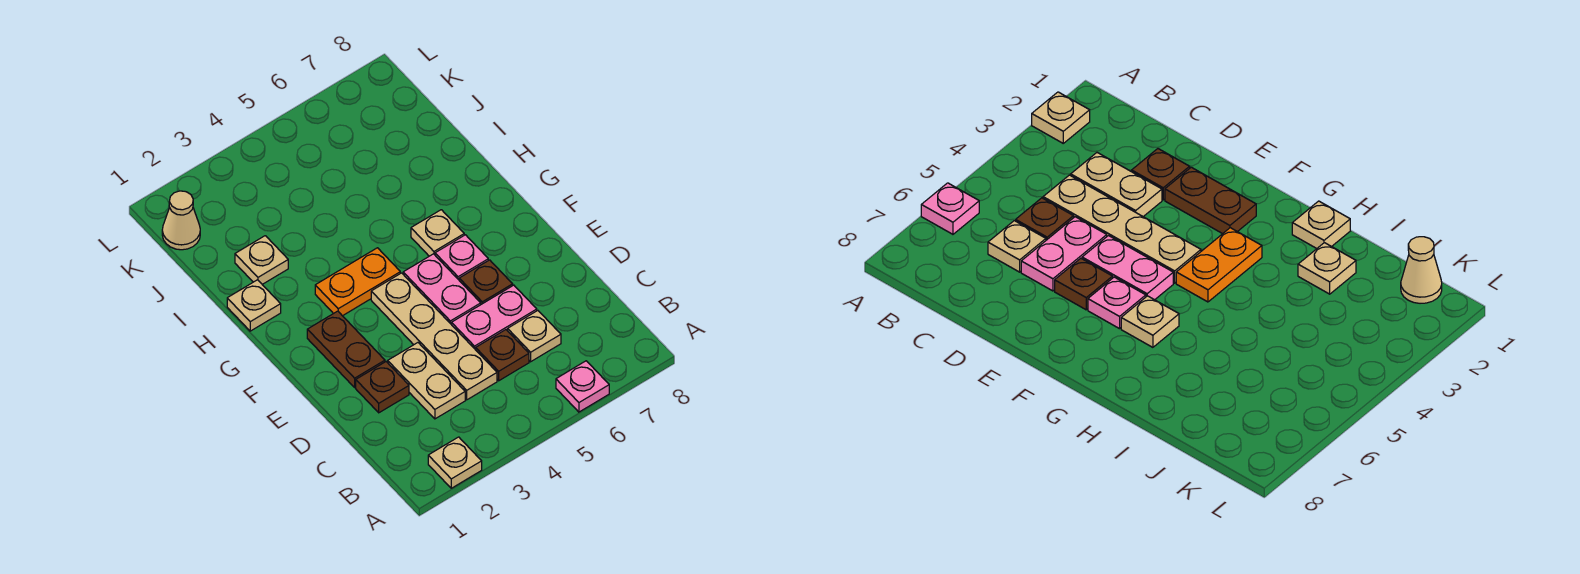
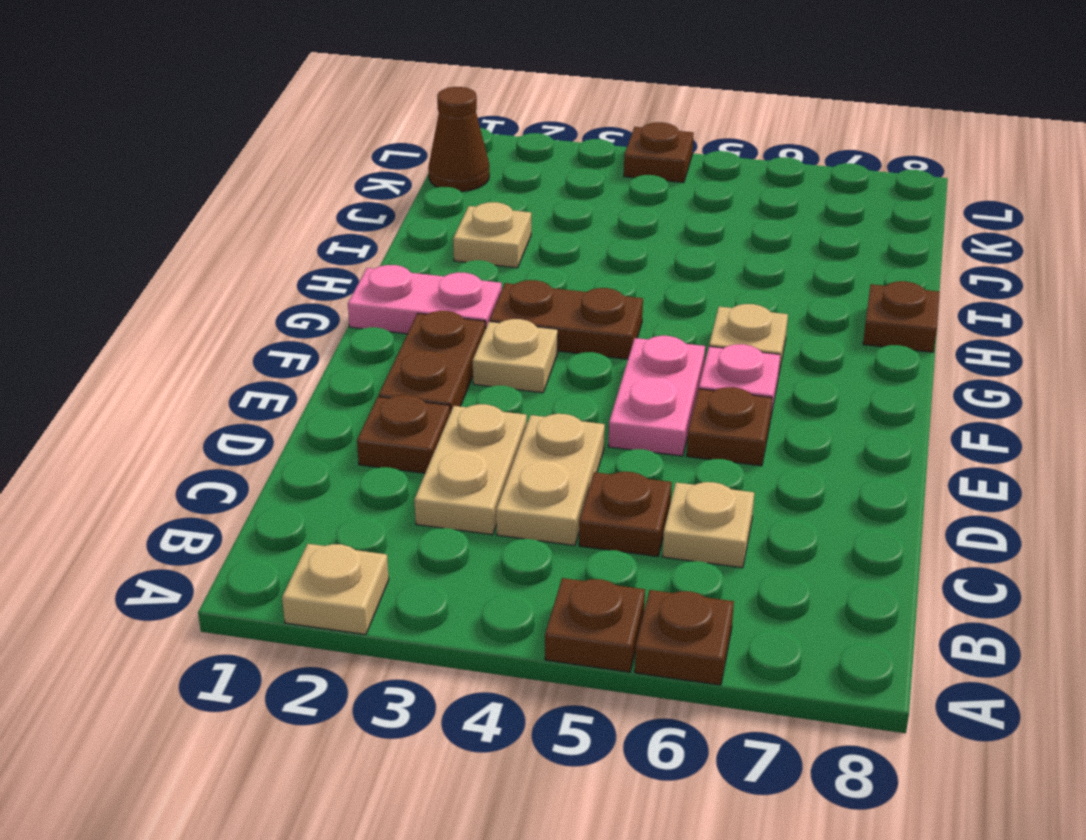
none -> brown 1x1 plate [545,578,645,672]
pink 1x1 plate [556,361,609,412] -> brown 1x1 plate [635,590,734,685]
tan 1x4 plate [371,273,497,400] -> tan 1x2 plate [496,414,605,546]
pink 1x2 plate [451,285,537,350] -> pink 1x2 plate moved to [348,265,502,334]
orange 1x2 plate [315,248,400,316] -> brown 1x2 plate [490,280,643,359]
tan 1x1 plate [227,280,281,331] -> tan 1x1 plate moved to [473,319,558,393]
none -> brown 1x1 plate [863,281,940,352]
tan 1x1 cone [162,191,200,250] -> brown 1x1 cone [428,87,489,192]
none -> brown 1x1 plate [624,122,694,183]

